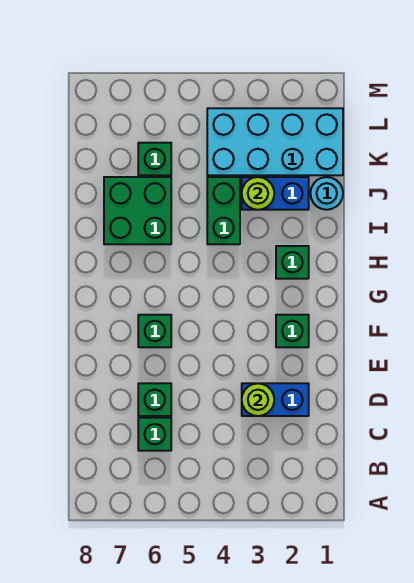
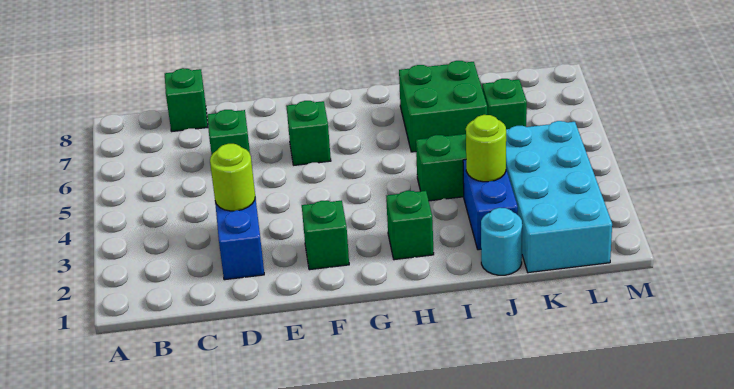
green 1x1 brick [138,418,171,451] -> green 1x1 brick moved to [165,68,208,131]

